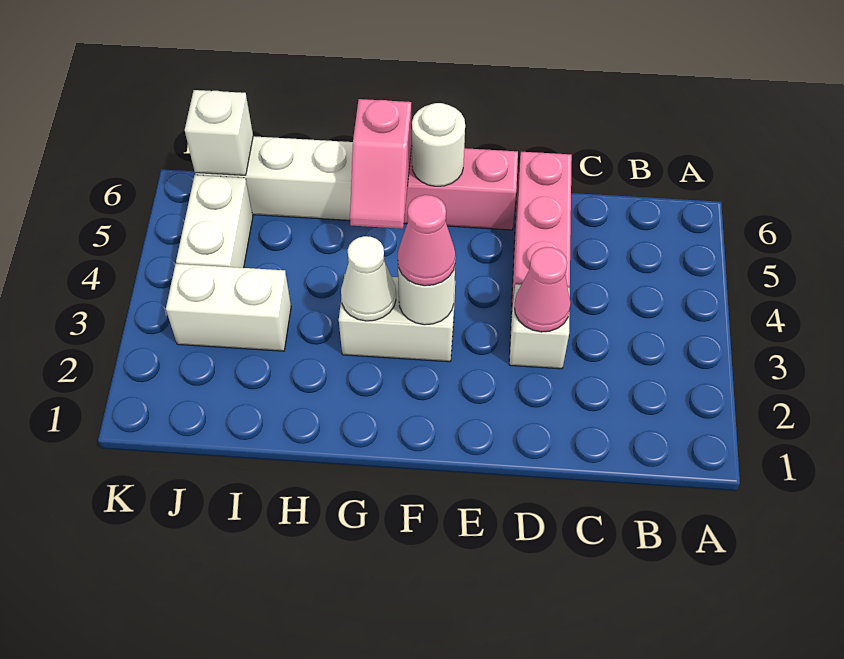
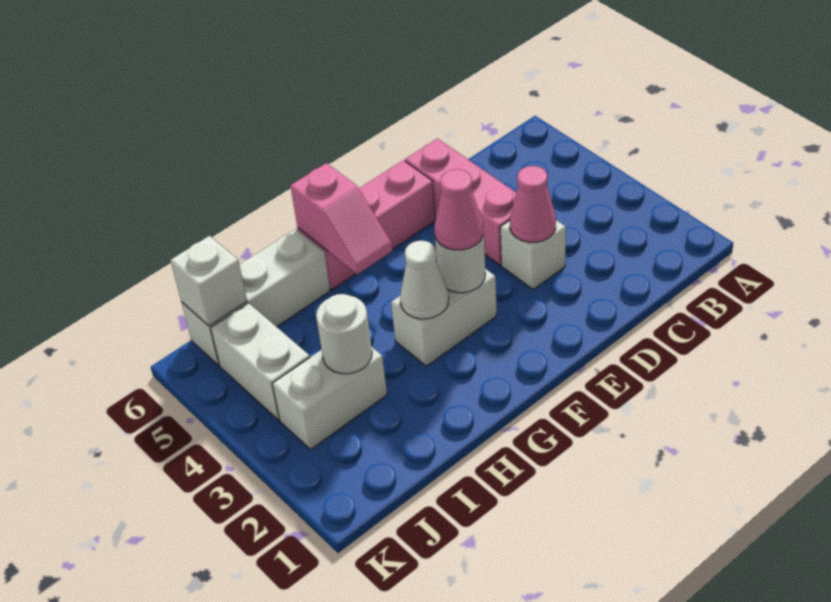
white 1x1 round brick [412,103,465,186] -> white 1x1 round brick moved to [316,294,372,374]

